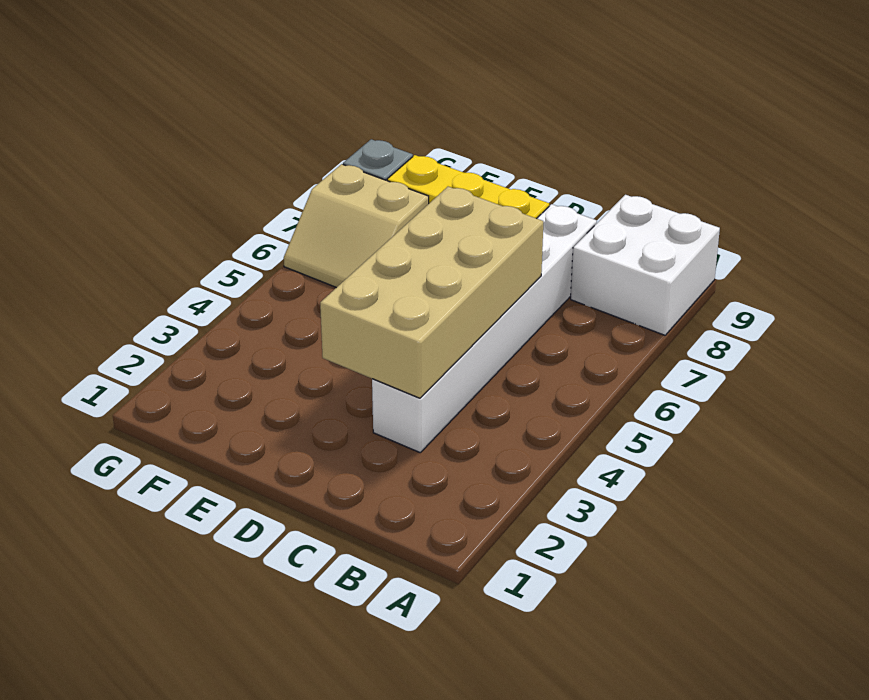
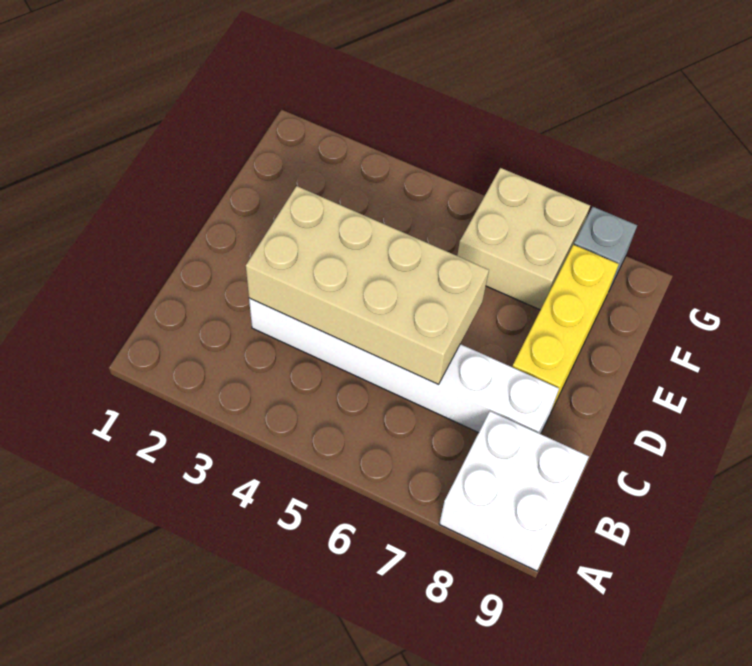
tan 2x2 slope [284,164,429,288] -> tan 2x2 brick [457,168,590,310]

